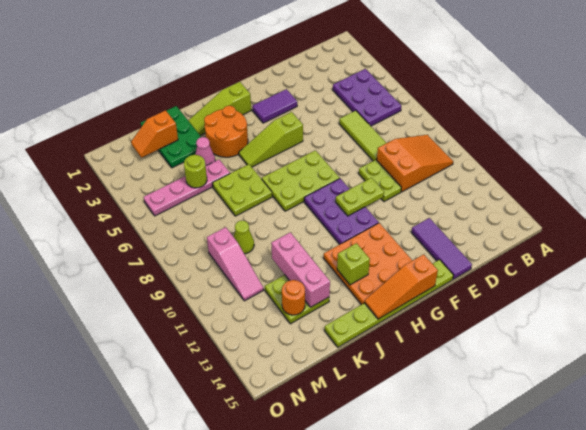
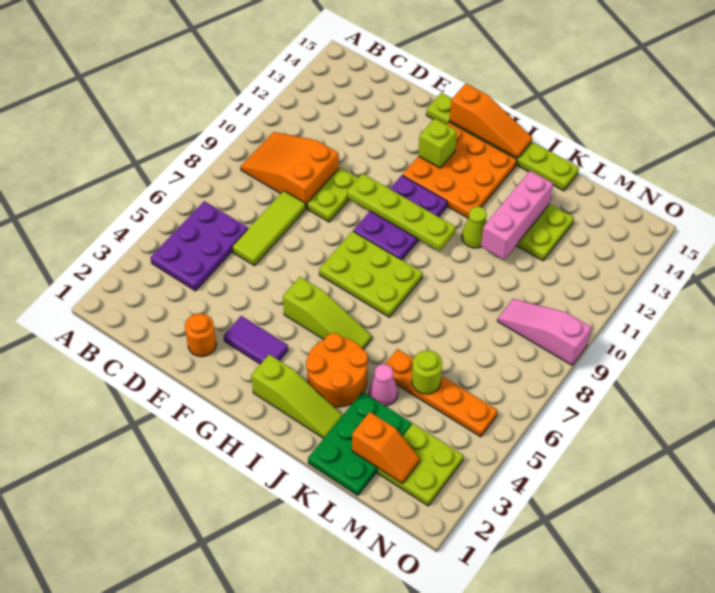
purple 1x3 tile [411,218,472,279] -> none
lime 1x2 plate [336,178,384,216] -> lime 1x4 plate [347,174,456,251]
lime 1x1 brick [337,243,370,285] -> lime 1x1 brick moved to [418,118,457,168]
lime 2x2 plate [213,164,272,216] -> lime 2x2 plate moved to [378,424,463,506]
pink 1x4 plate [144,160,230,216] -> orange 1x4 plate [385,349,498,437]
lime 1x1 cone [234,221,254,254] -> lime 1x1 cone moved to [462,206,487,248]
orange 1x1 round brick [282,280,305,315] -> orange 1x1 round brick moved to [185,313,216,357]
pink 1x3 slope [207,227,263,301] -> pink 1x3 slope turned to [498,299,591,365]

